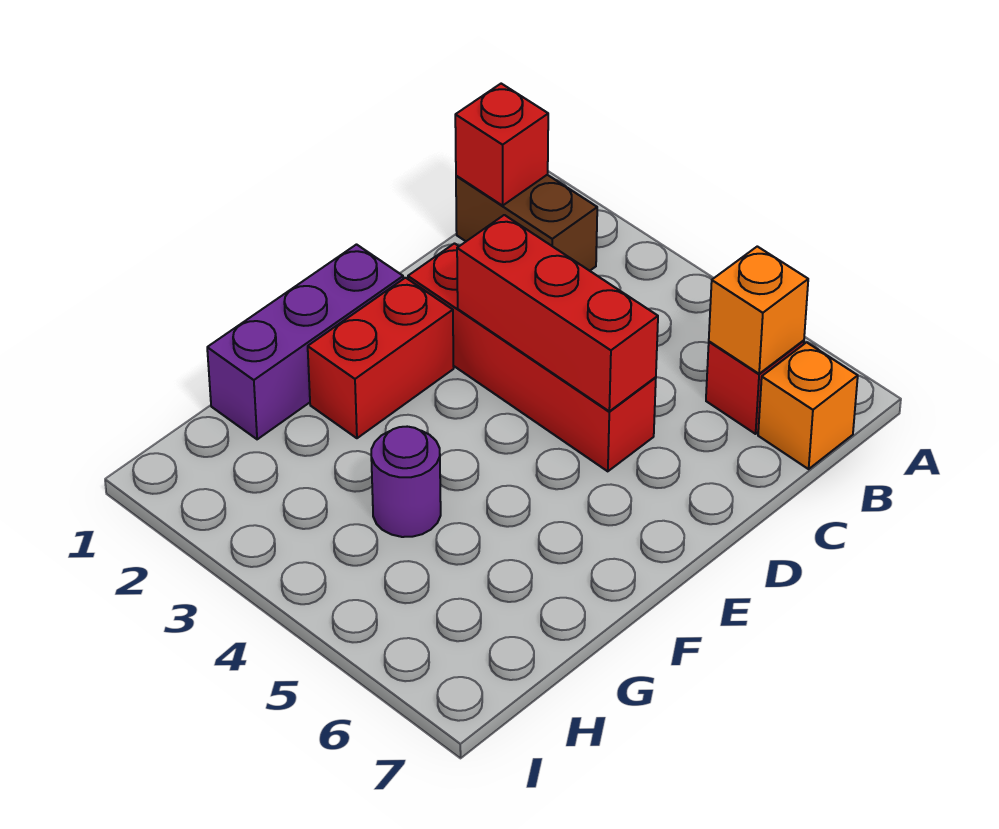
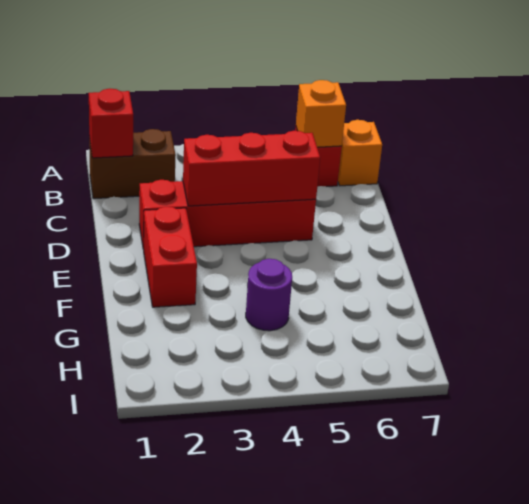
purple 1x3 brick [207,245,403,439] -> none

